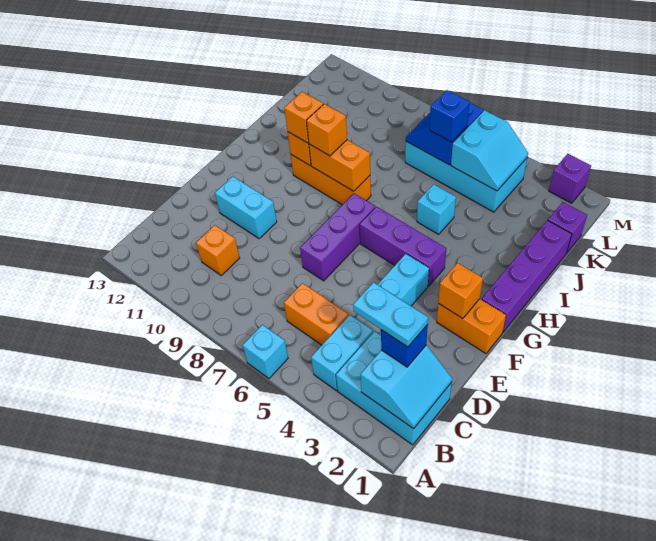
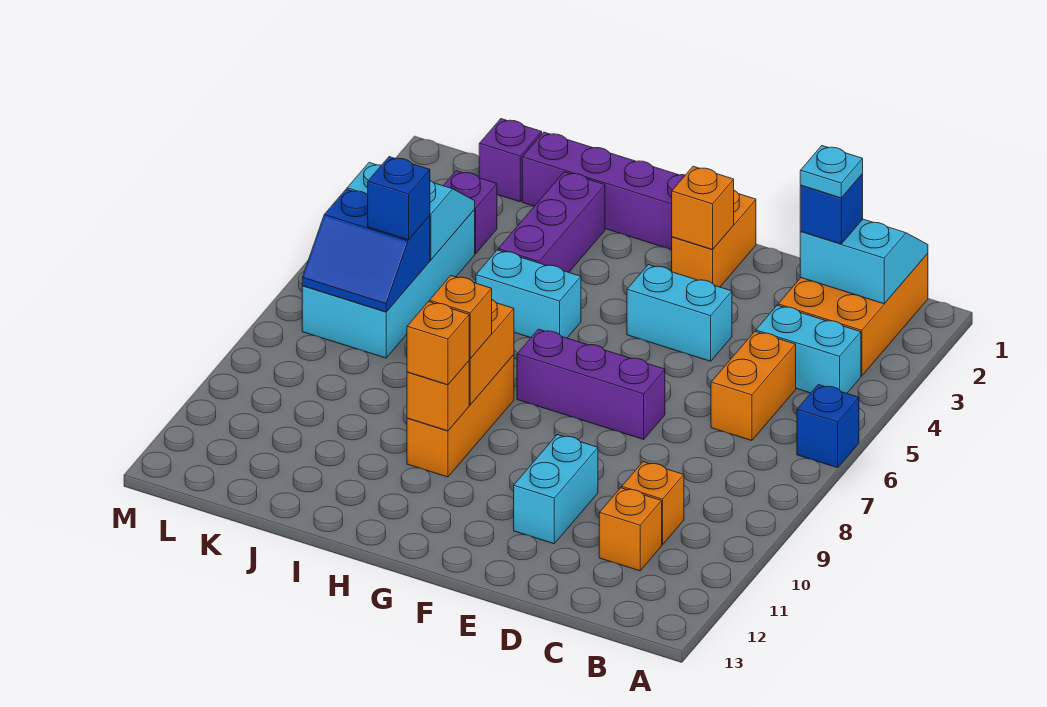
cyan 1x1 brick [243,325,288,378] -> blue 1x1 brick [797,385,859,468]
cyan 2x3 brick [336,331,452,445] -> orange 2x3 brick [778,254,928,376]
cyan 1x2 plate [353,282,428,347] -> cyan 1x1 plate [800,146,863,198]
none -> orange 1x1 brick [599,488,662,571]
purple 1x3 brick [360,207,446,286] -> purple 1x3 brick moved to [498,172,605,272]
cyan 1x1 brick [417,184,456,234] -> cyan 1x2 brick [476,250,581,338]
purple 1x1 brick [549,154,591,203] -> purple 1x1 brick moved to [443,171,497,254]

